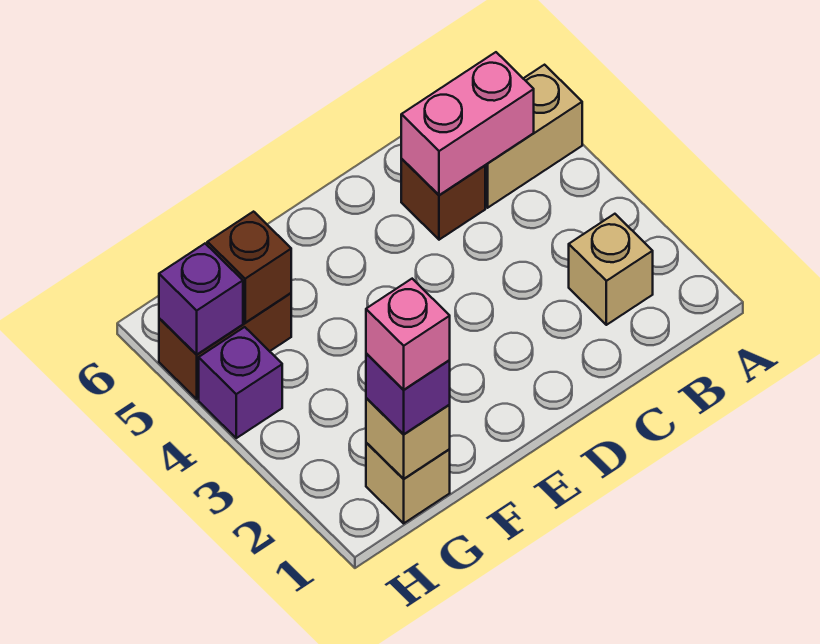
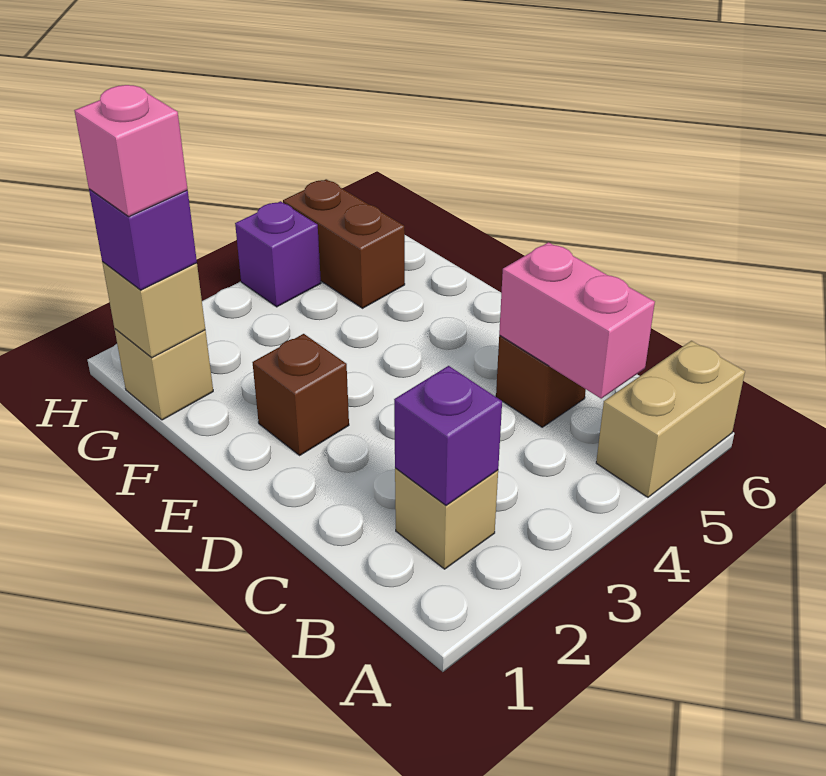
tan 1x2 brick [485,65,582,208] -> tan 1x2 brick turned to [596,341,745,497]
brown 1x1 brick [207,212,291,323] -> brown 1x1 brick moved to [252,334,349,455]
purple 1x1 brick [159,244,243,355] -> purple 1x1 brick moved to [394,366,502,506]

